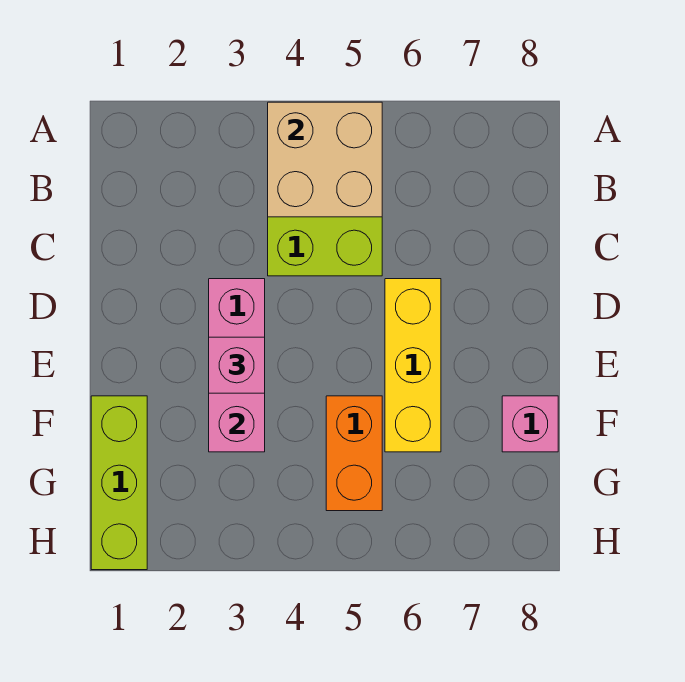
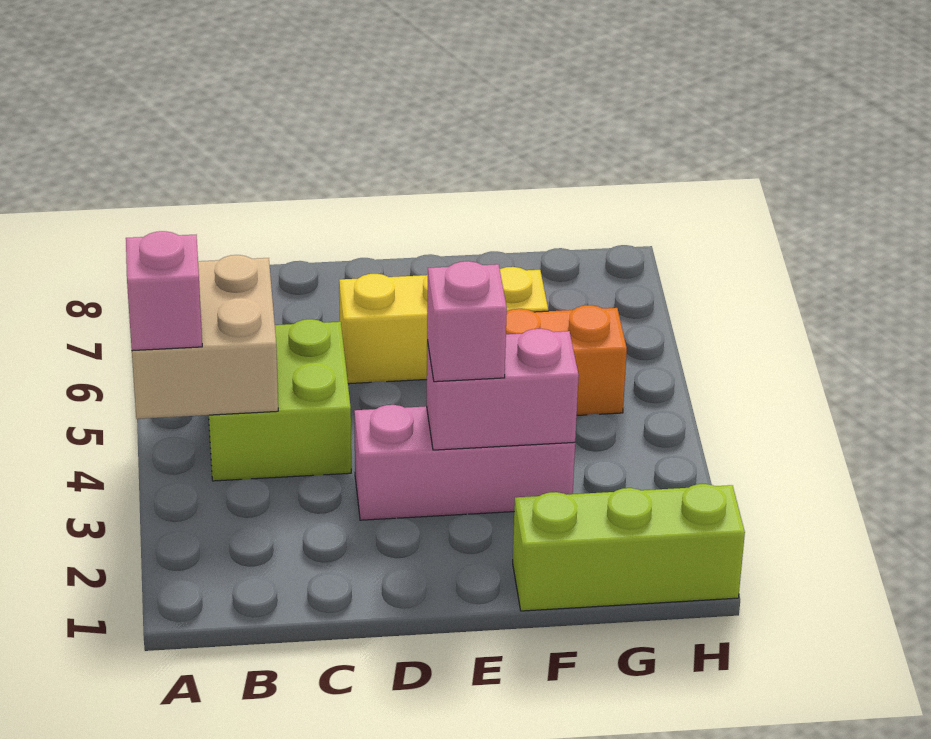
pink 1x1 brick [502,396,558,452] -> pink 1x1 brick moved to [126,231,202,351]

